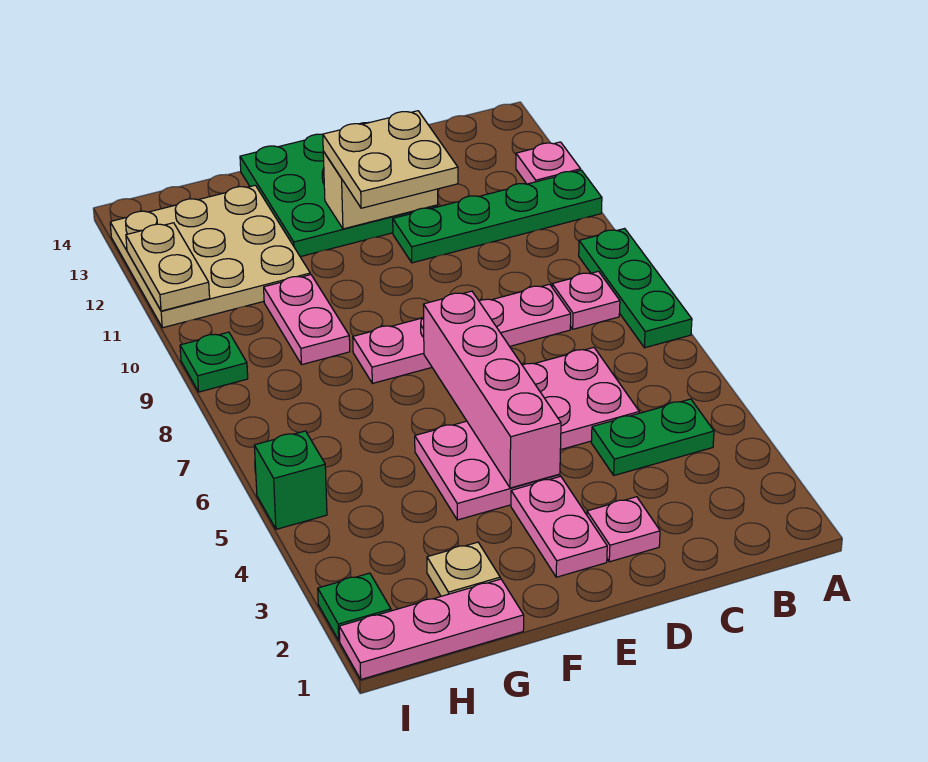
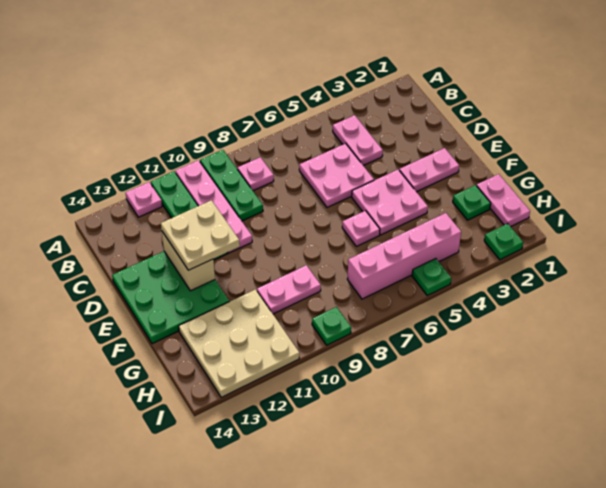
green 1x3 plate [579,228,692,348] -> green 1x3 plate turned to [200,150,263,221]
green 1x2 plate [591,399,714,475] -> pink 1x2 plate [333,115,383,166]
pink 1x4 plate [353,284,571,383] -> pink 1x4 plate moved to [175,160,252,253]
pink 1x1 plate [587,497,660,562] -> pink 1x1 plate moved to [342,211,380,246]
pink 1x4 brick [423,291,561,488] -> pink 1x4 brick moved to [347,213,461,299]
pink 1x3 plate [339,579,524,679] -> pink 1x2 plate [477,174,530,227]
tan 1x1 plate [427,542,500,596] -> green 1x1 plate [453,185,491,220]
green 1x1 brick [254,431,327,529] -> green 1x1 plate [412,259,451,295]
tan 1x2 plate [126,223,210,311] -> none

